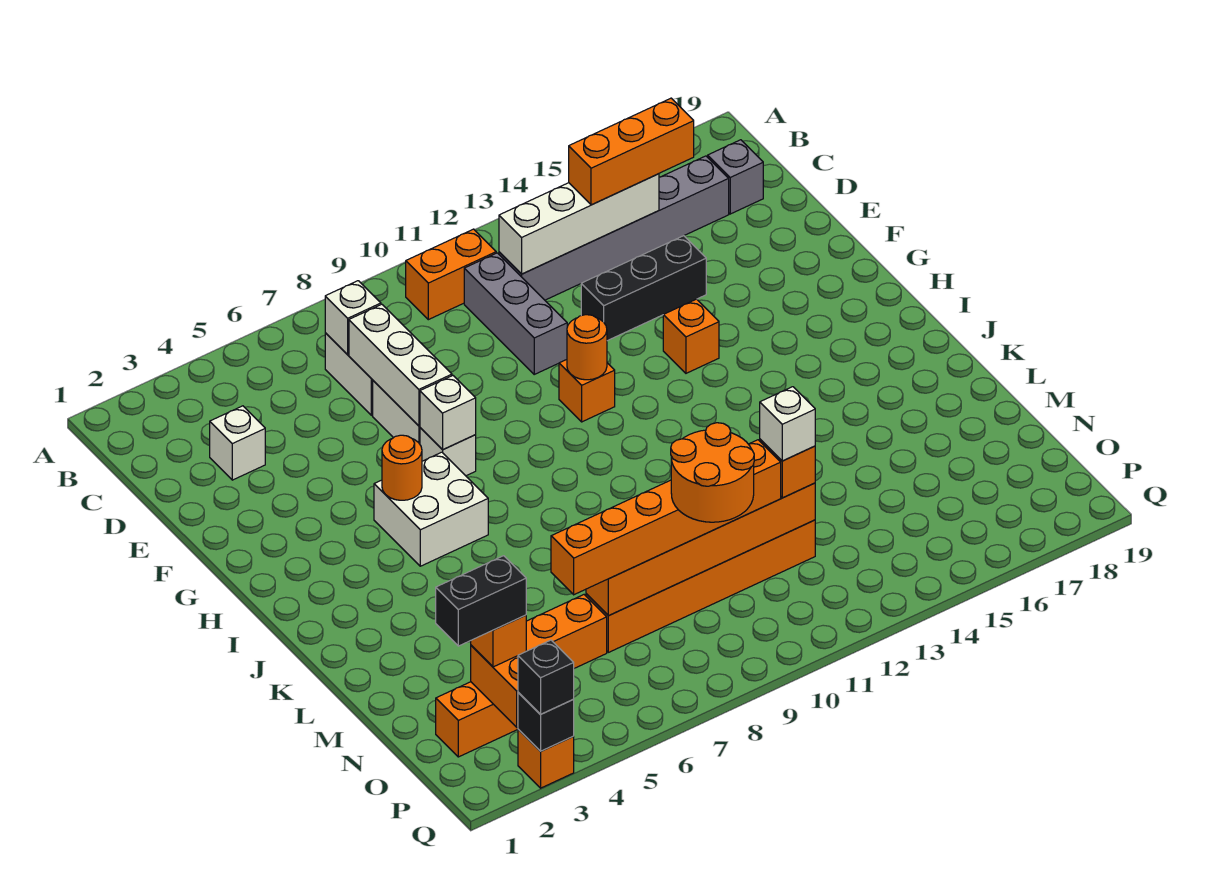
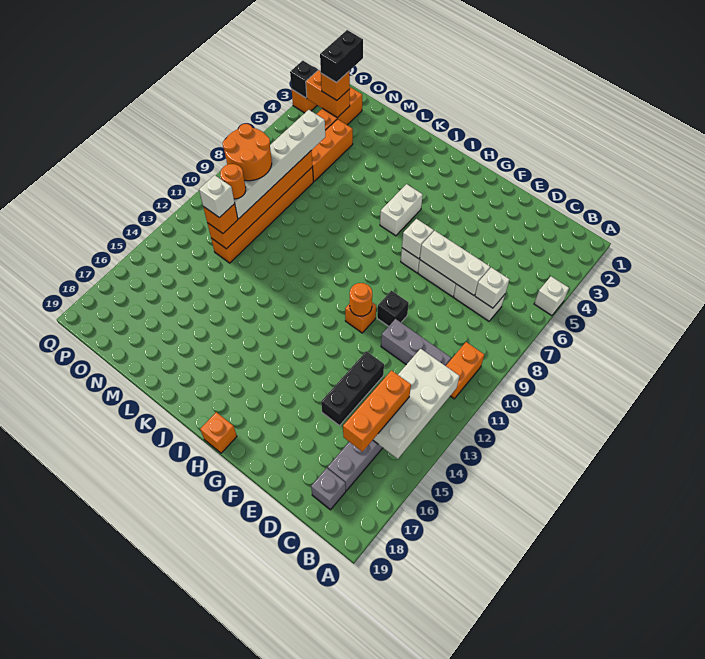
white 1x4 brick [499,174,659,274] -> white 2x4 brick [373,349,459,459]
white 1x1 brick [210,406,265,480] -> white 1x1 brick moved to [534,276,569,316]
orange 1x1 brick [663,299,719,373] -> orange 1x1 brick moved to [200,412,237,453]
white 2x2 brick [374,452,488,566] -> white 1x2 brick [380,184,423,236]
orange 1x1 round brick [382,435,422,500] -> orange 1x1 round brick moved to [220,164,246,199]
orange 1x6 brick [551,440,781,595] -> white 1x6 brick [234,110,325,219]
black 1x1 brick [518,640,574,714] -> black 1x1 brick moved to [377,291,409,326]

